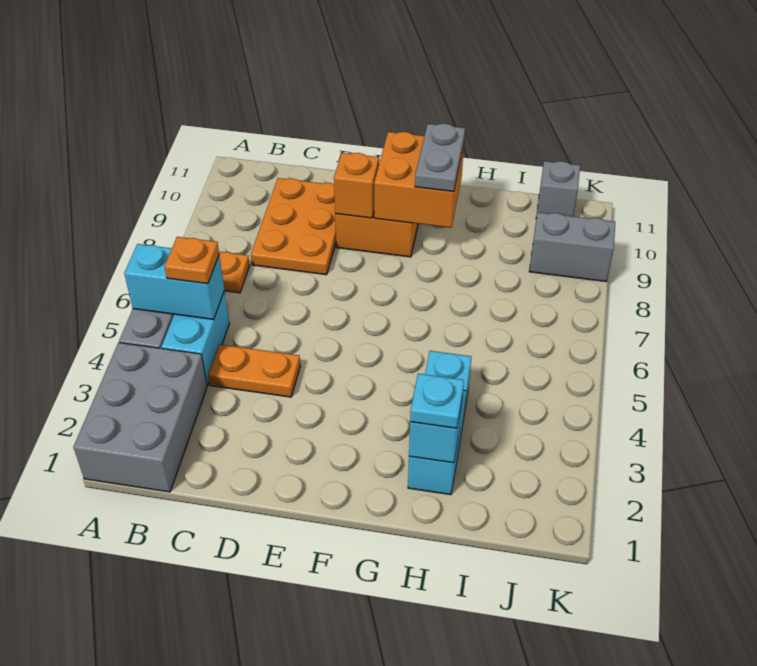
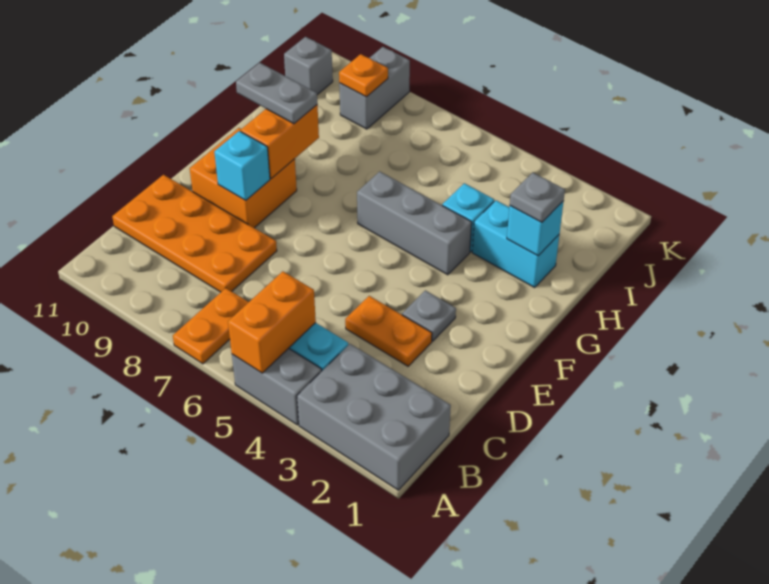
cyan 1x2 brick [124,244,224,319] -> orange 1x2 brick [228,271,316,373]
orange 1x1 plate [165,237,219,284] -> orange 1x1 plate moved to [339,54,388,97]
orange 1x2 plate [208,344,300,397] -> orange 1x2 plate turned to [345,296,432,366]
orange 2x3 plate [251,178,336,275] -> orange 2x4 plate [112,175,277,292]
none -> grey 1x1 plate [402,290,456,341]
orange 1x1 brick [334,153,379,218] -> cyan 1x1 brick [214,131,270,200]
orange 2x2 brick [374,132,464,228] -> orange 1x2 brick [241,105,319,179]
none -> grey 1x3 brick [357,172,472,275]
cyan 1x1 plate [410,374,464,428] -> grey 1x1 plate [510,173,565,223]

